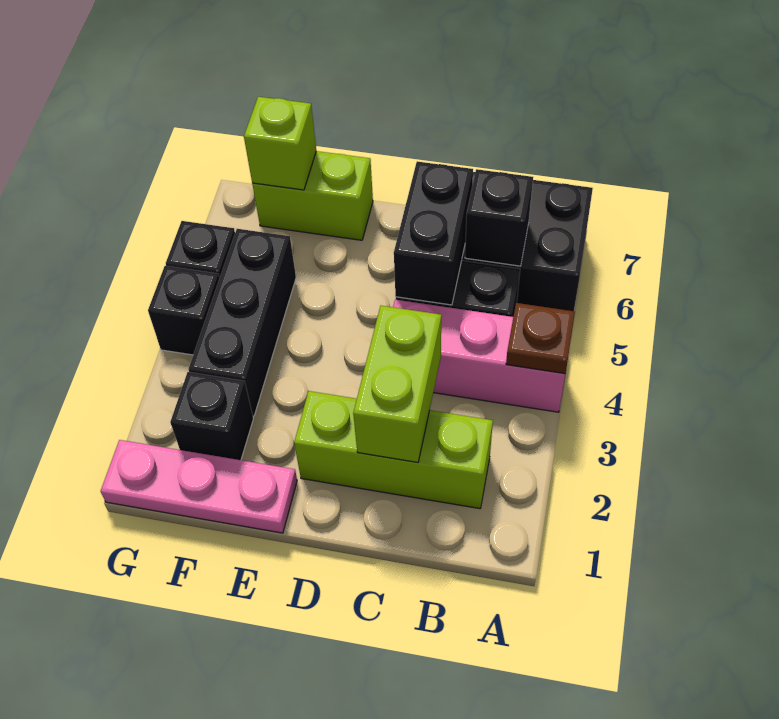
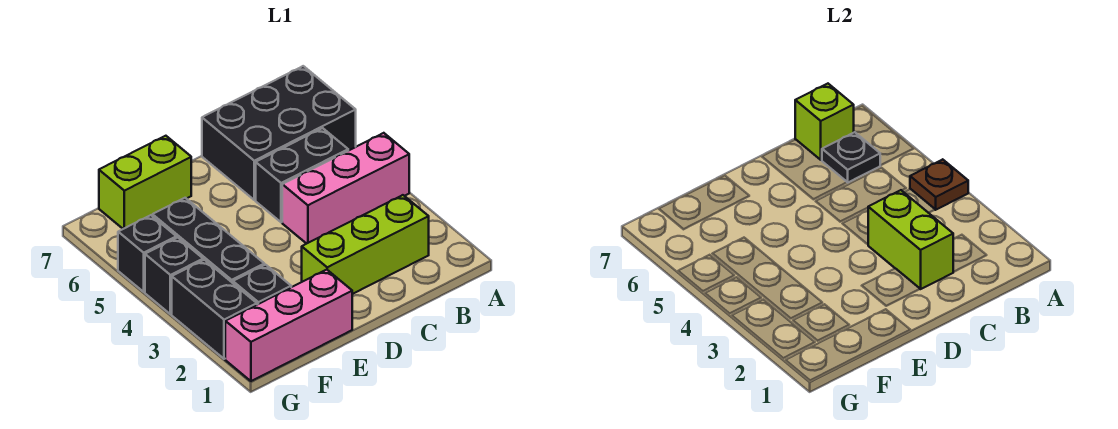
black 1x1 brick [465,169,533,266] -> black 1x1 plate [822,132,880,182]
black 1x2 brick [394,161,473,305] -> black 1x2 brick moved to [172,260,257,359]
pink 1x3 plate [101,440,297,533] -> pink 1x3 brick [225,270,352,381]
lime 1x1 brick [244,97,316,190] -> lime 1x1 brick moved to [795,84,854,160]

